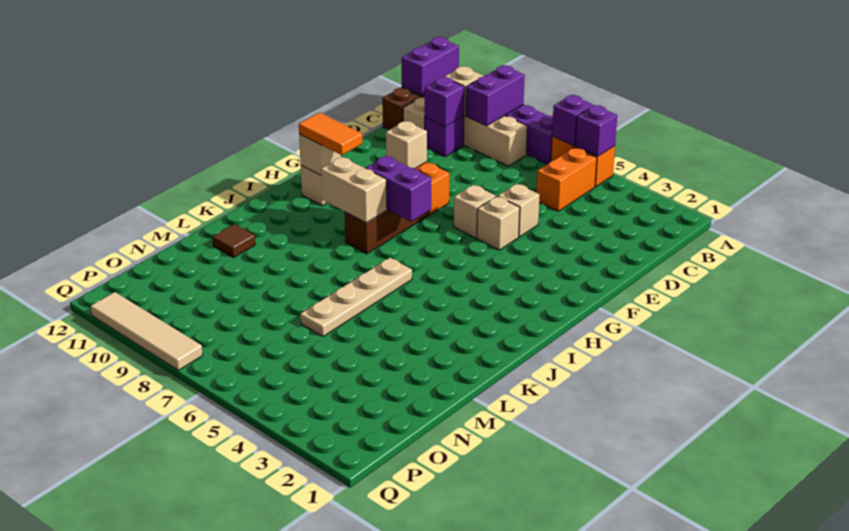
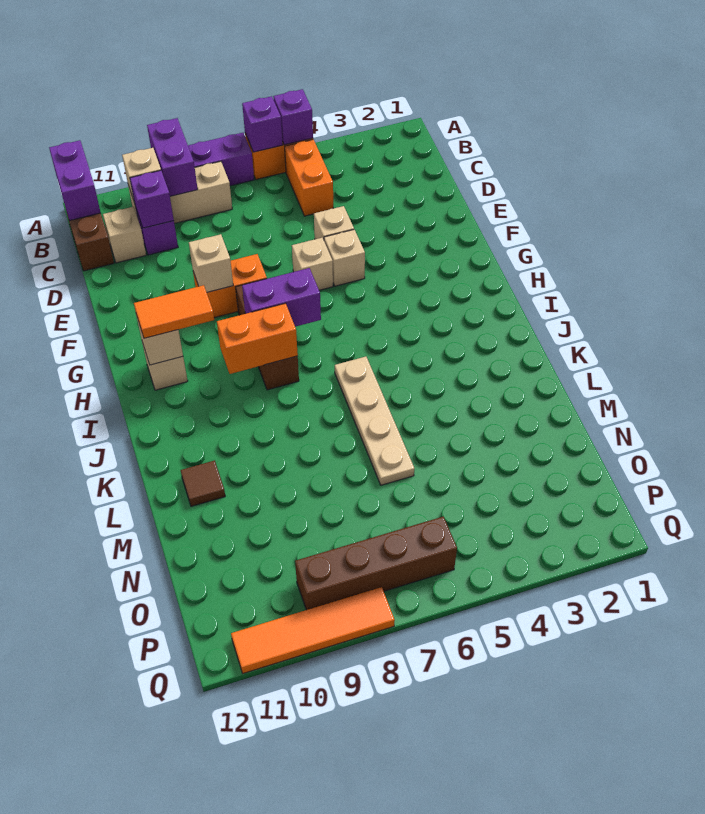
tan 1x2 brick [321,157,387,223] -> orange 1x2 brick [217,303,298,374]
none -> brown 1x4 brick [295,517,457,610]
tan 1x4 tile [91,292,203,370] -> orange 1x4 tile [231,587,395,673]

